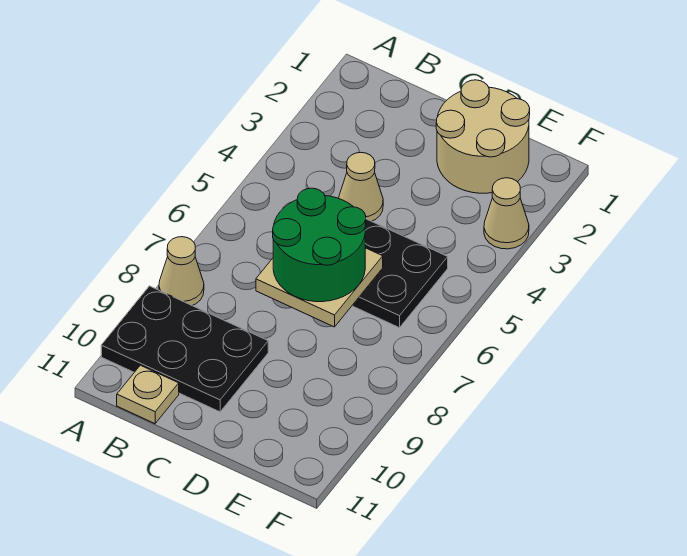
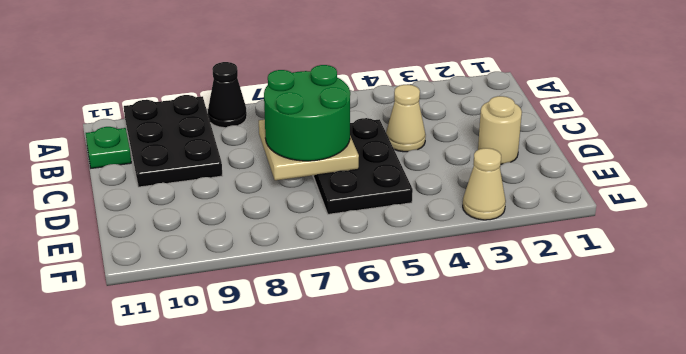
tan 1x1 cone [159,237,204,306] -> black 1x1 cone [208,62,247,128]
tan 1x1 plate [117,365,179,424] -> green 1x1 plate [86,127,131,168]
tan 2x2 round brick [436,80,530,193] -> tan 1x1 round brick [478,96,522,164]

